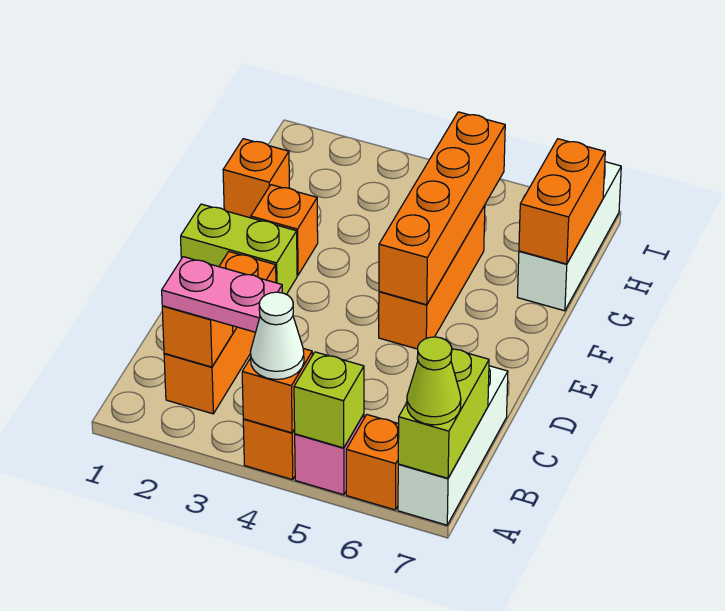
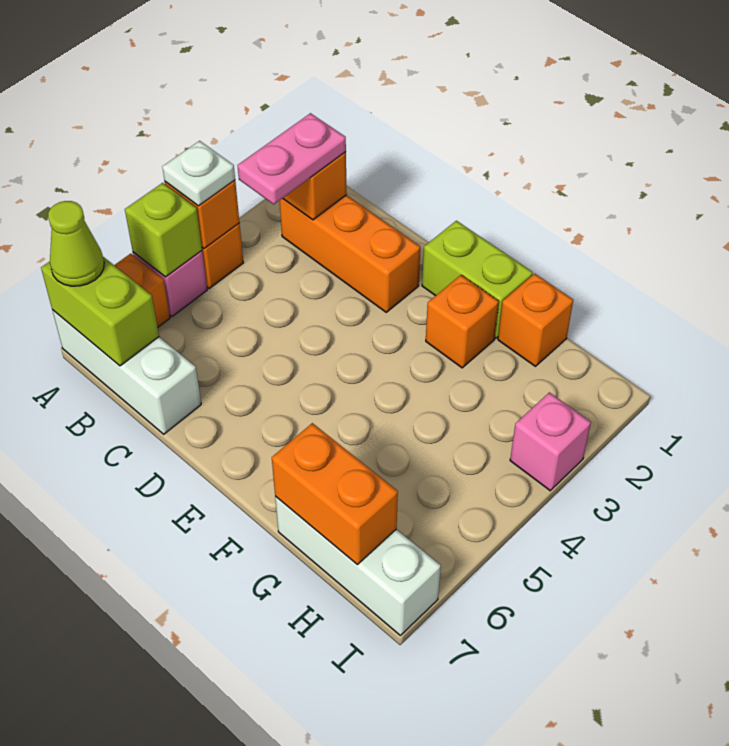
white 1x1 cone [251,292,304,379] -> white 1x1 plate [162,141,235,206]
lime 1x2 brick [181,204,297,294] -> lime 1x2 brick turned to [422,221,533,338]
orange 1x3 brick [379,205,485,349] -> none
orange 1x4 brick [379,112,505,305] -> none
none -> pink 1x1 brick [510,392,591,491]

